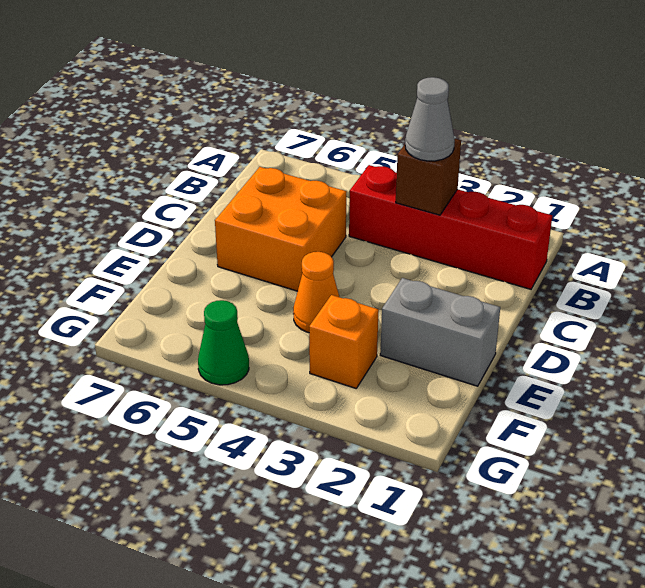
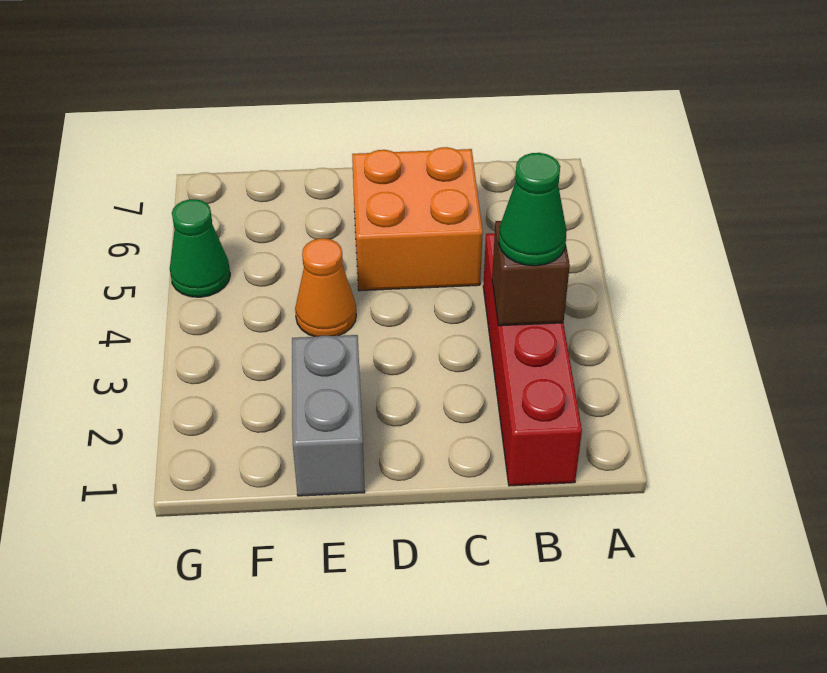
grey 1x1 cone [405,77,455,161] -> green 1x1 cone [499,153,567,266]
orange 1x1 brick [309,295,379,388] -> none

